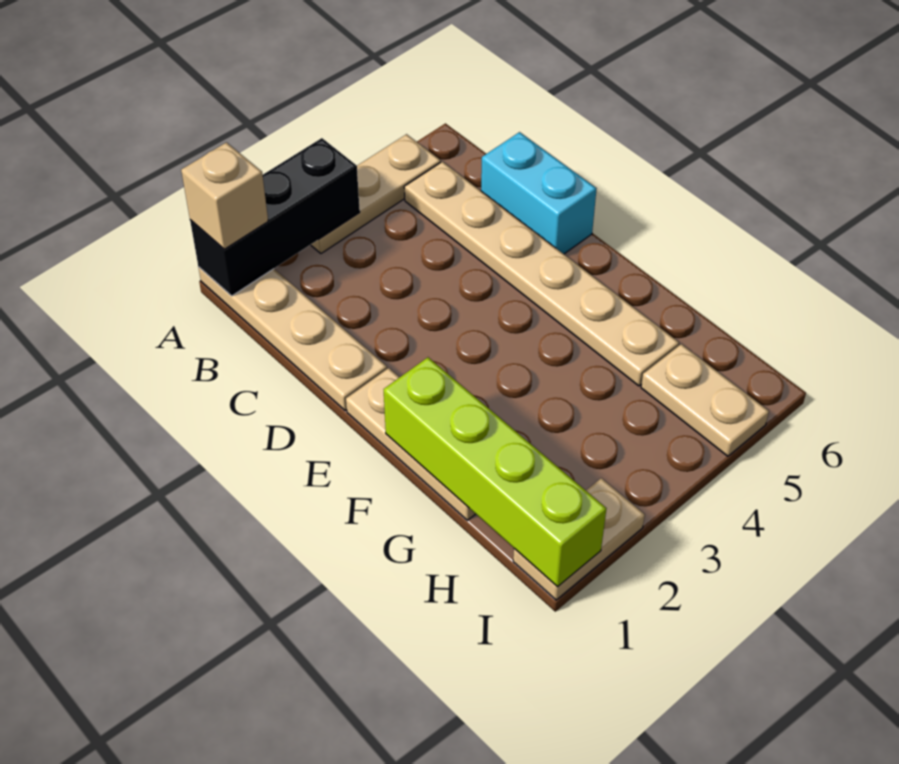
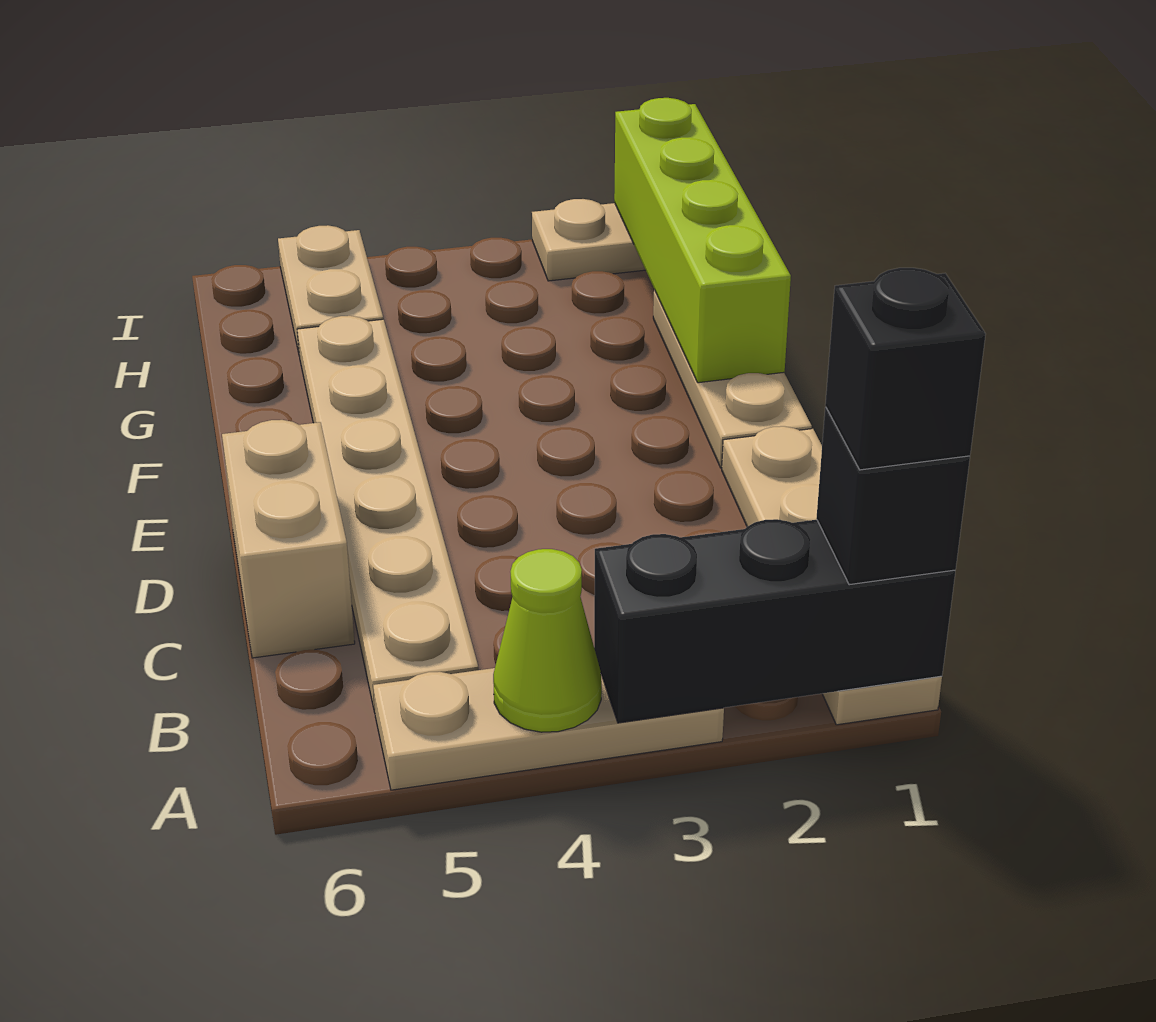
tan 1x1 brick [181,142,268,249] -> black 1x1 brick [816,407,970,585]
none -> black 1x1 brick [825,268,986,470]
none -> lime 1x1 cone [493,549,602,732]
cyan 1x2 brick [481,132,597,254] -> tan 1x2 brick [222,420,355,658]

